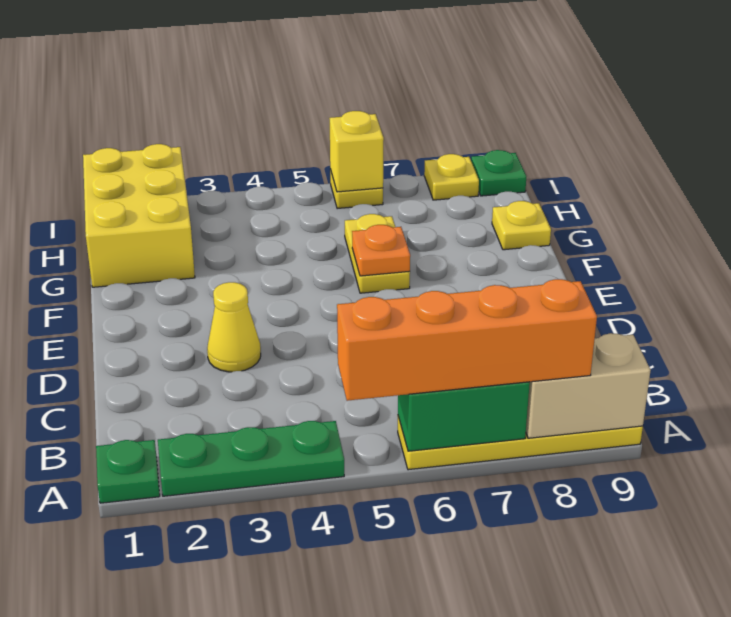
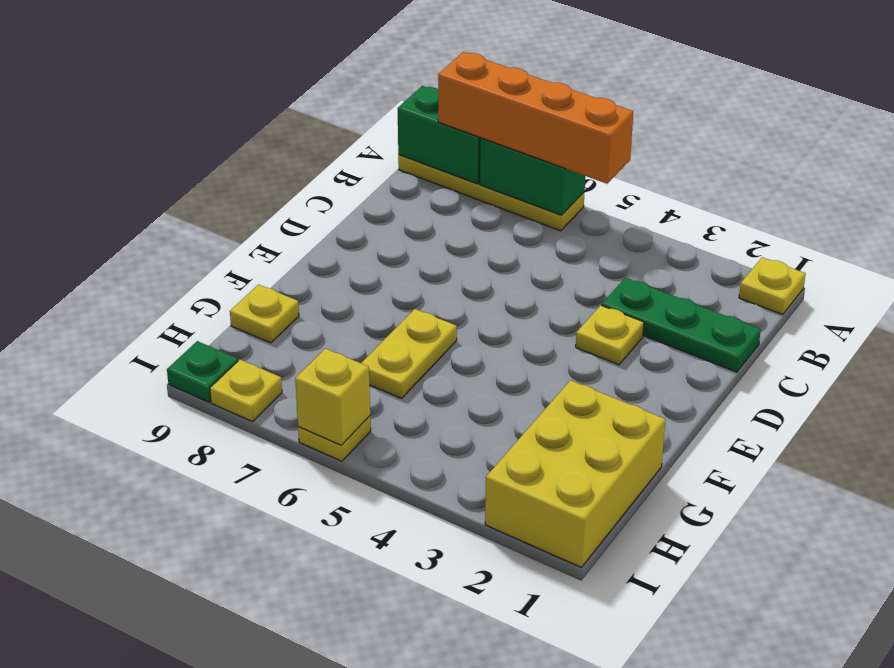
green 1x1 plate [96,440,160,503] -> yellow 1x1 plate [739,257,806,314]
green 1x3 plate [158,421,344,496] -> green 1x3 plate moved to [602,278,761,372]
tan 1x2 brick [526,333,651,438] -> green 1x2 brick [398,86,480,184]
yellow 1x1 cone [207,282,261,372] -> yellow 1x1 plate [576,305,644,365]
orange 1x1 plate [352,225,410,276] -> none

